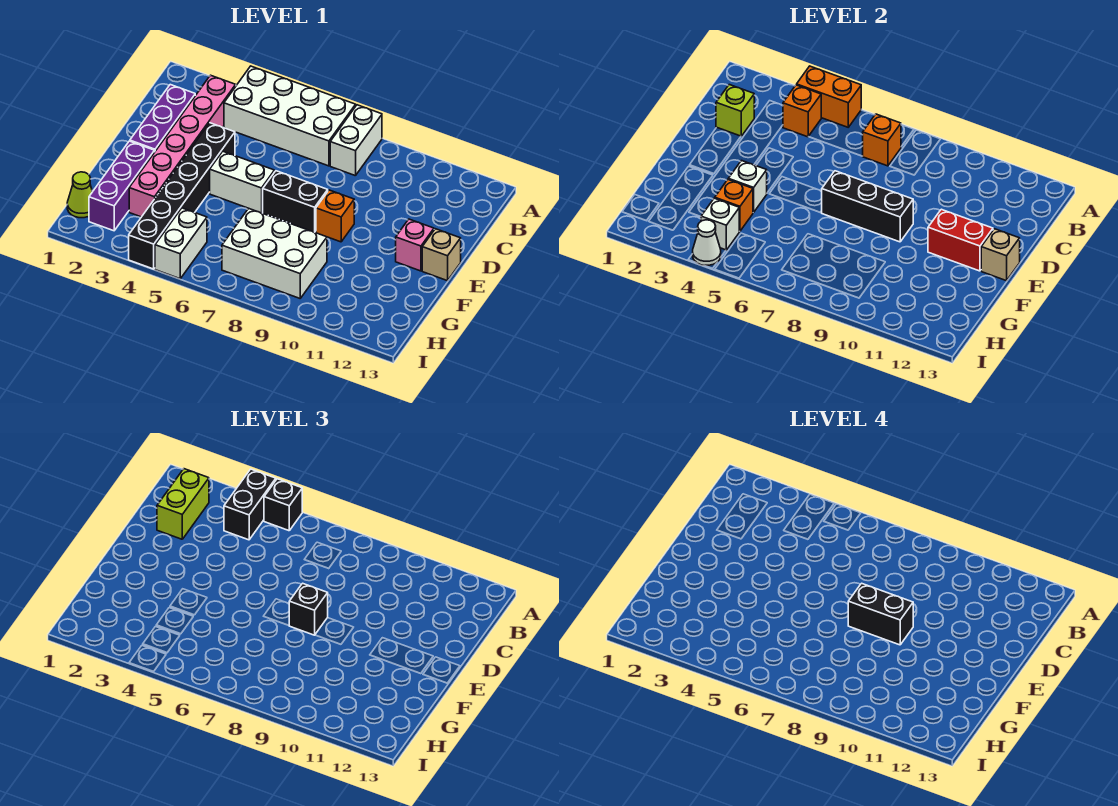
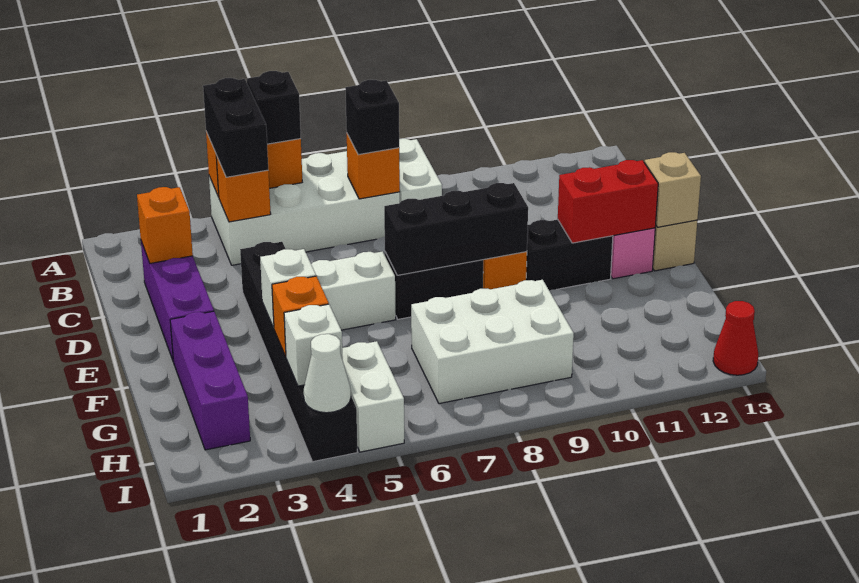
lime 1x2 brick [157,469,209,539] -> none
pink 1x6 brick [129,75,236,217] -> none
lime 1x1 brick [716,85,754,136] -> orange 1x1 brick [137,187,193,263]
black 1x1 brick [289,583,328,635] -> black 1x1 brick moved to [345,80,399,155]
black 1x2 brick [848,583,913,645] -> black 1x2 brick moved to [526,220,613,291]
lime 1x1 cone [67,172,93,218] -> none
none -> red 1x1 cone [713,301,758,375]

